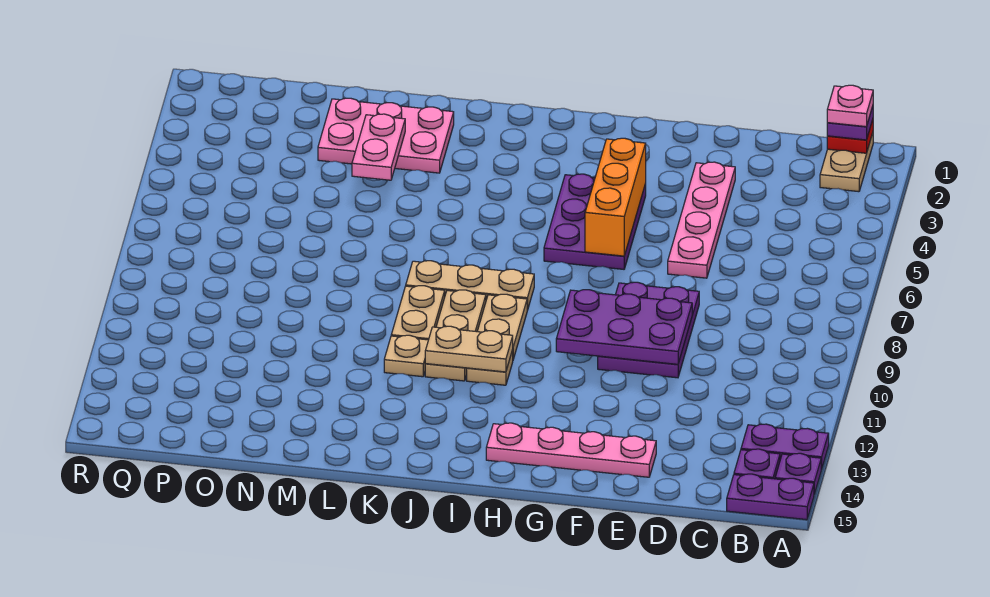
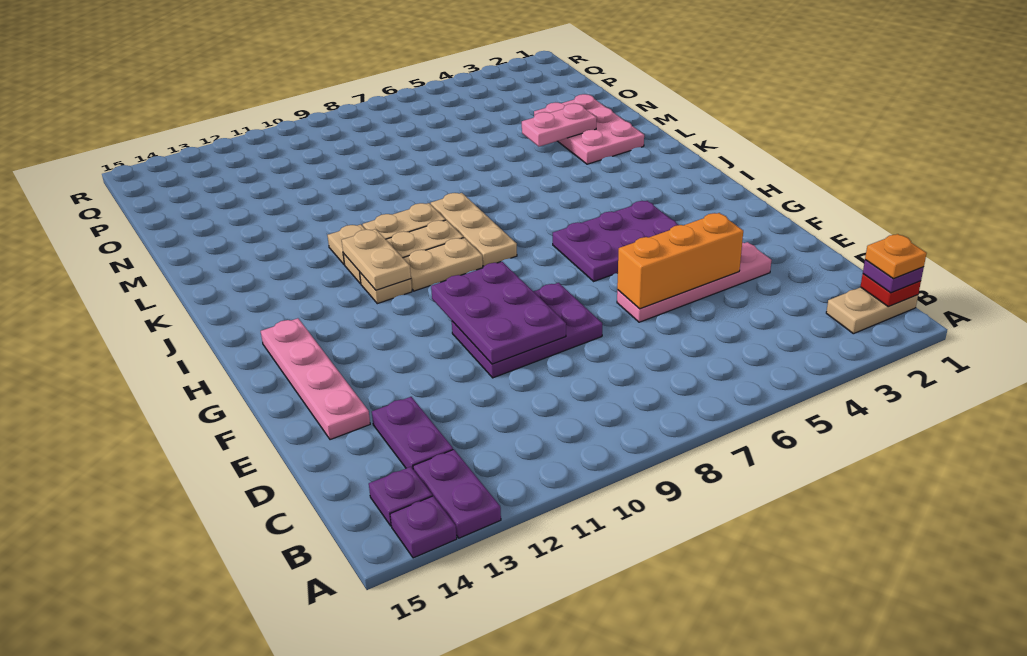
purple 1x2 plate [727,474,814,520] -> purple 1x2 plate moved to [372,397,453,469]
pink 1x1 plate [827,85,873,127] -> orange 1x1 plate [865,234,927,279]
orange 1x3 brick [585,138,646,256] -> orange 1x3 brick moved to [617,213,743,309]

